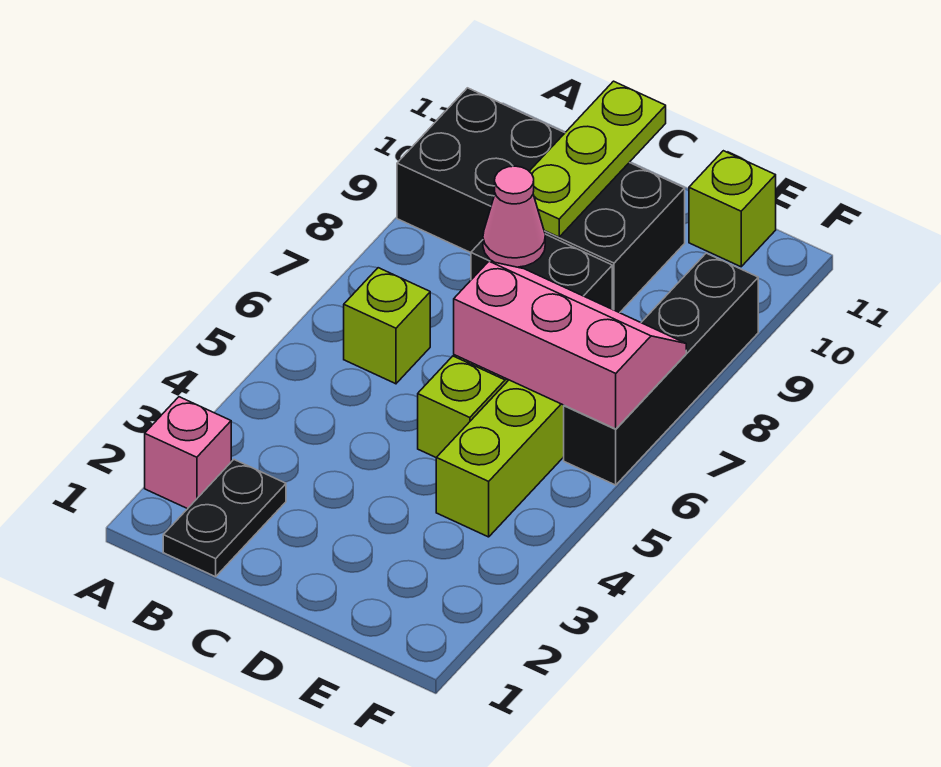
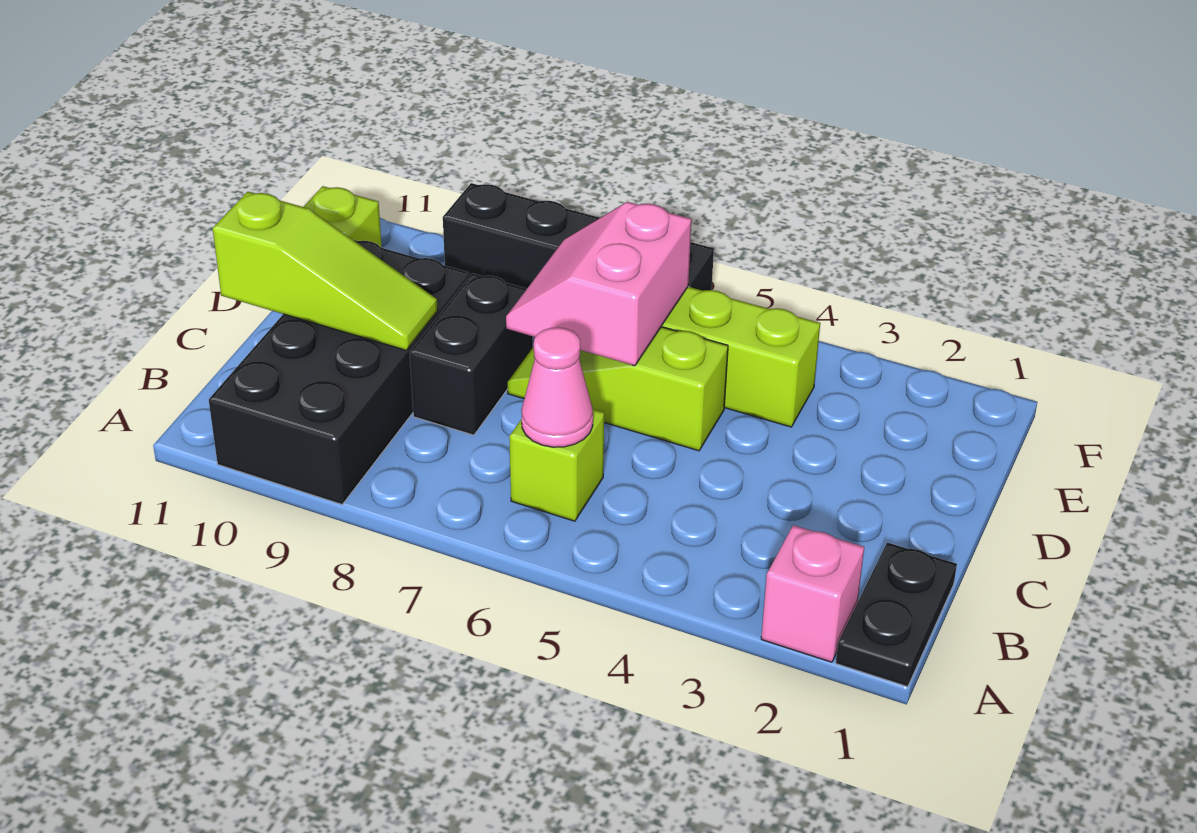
black 1x2 plate [163,460,286,577] -> black 1x2 plate turned to [836,543,957,687]
pink 1x1 cone [483,166,545,267] -> pink 1x1 cone moved to [521,327,593,447]
lime 1x3 plate [529,81,666,237] -> lime 1x3 slope [213,192,438,350]
pink 2x3 slope [454,261,686,429] -> pink 2x2 slope [506,202,691,366]

